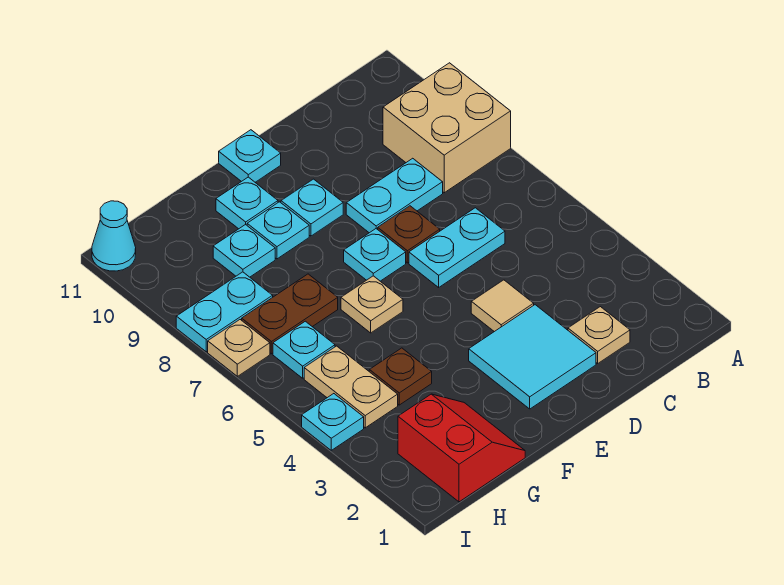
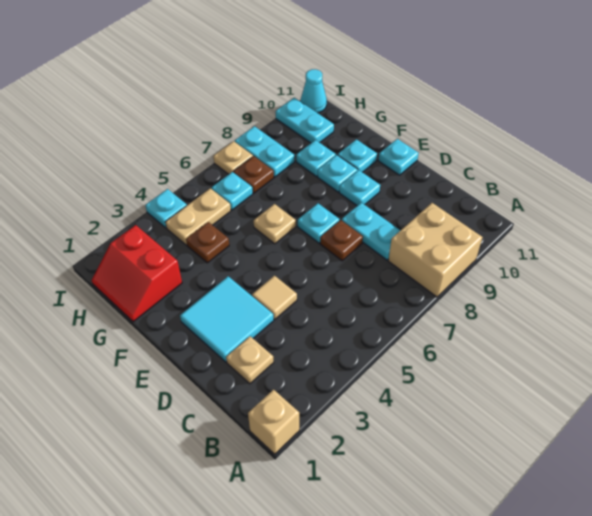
none -> tan 1x1 brick [248,390,299,454]
cyan 1x2 plate [409,208,505,287] -> cyan 1x2 plate moved to [276,98,334,143]
red 2x2 slope [398,394,525,502] -> red 2x2 slope turned to [92,225,182,322]
brown 1x2 plate [242,274,338,354] -> brown 1x1 plate [233,156,274,193]

